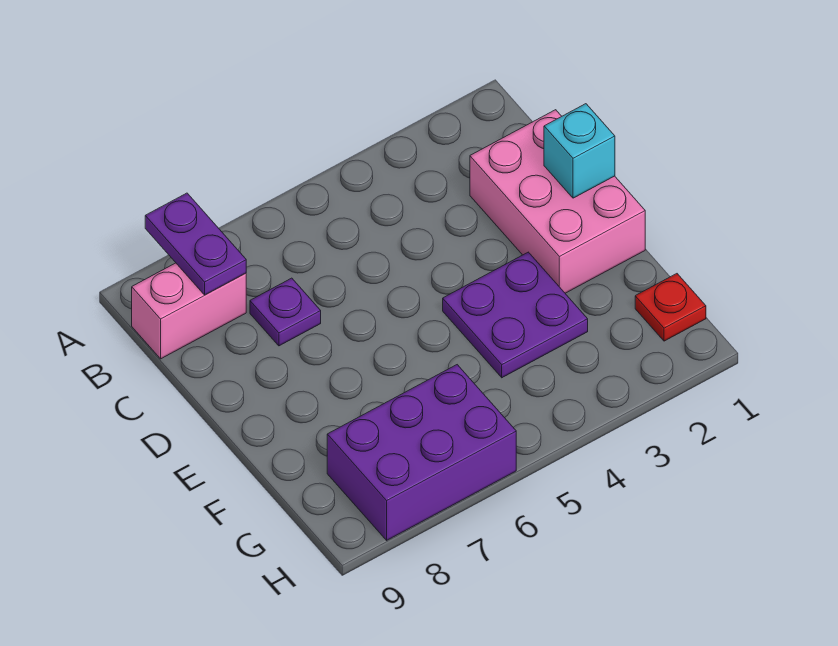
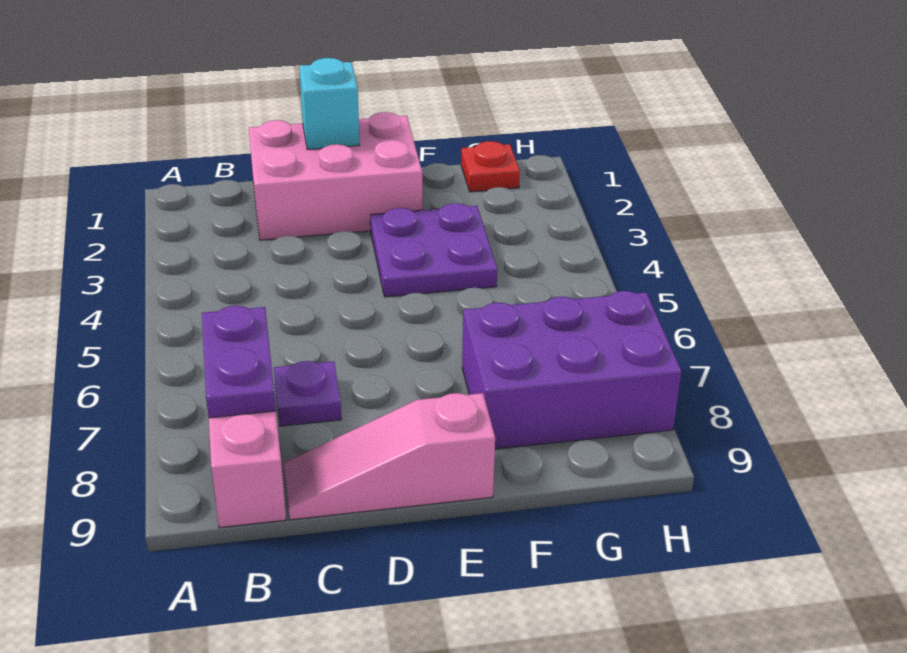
purple 1x2 plate [145,193,246,295] -> purple 1x2 plate turned to [202,306,276,418]
none -> pink 1x3 slope [284,393,495,520]
purple 2x3 brick [327,365,516,540] -> purple 2x3 brick turned to [462,291,681,449]

